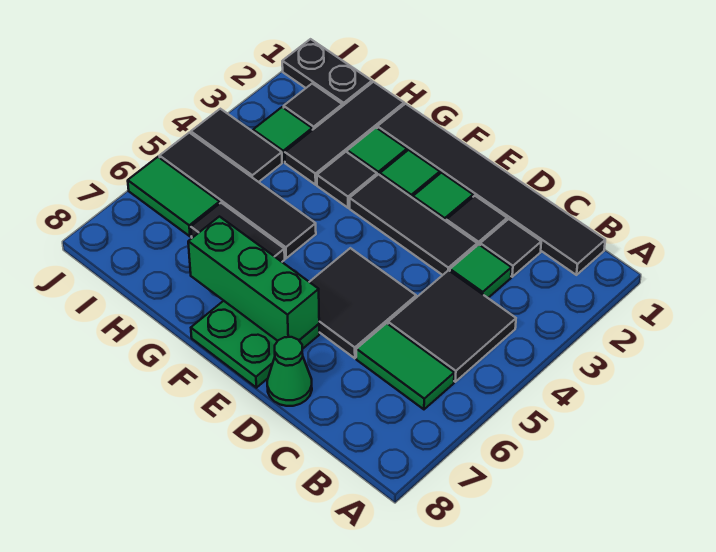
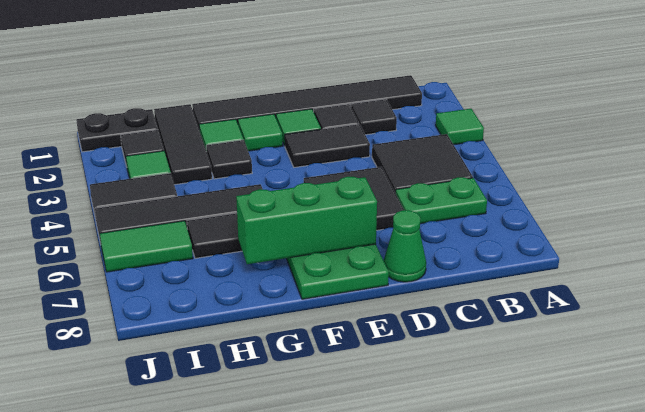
green 1x2 tile [356,323,454,409] -> green 1x2 plate [395,177,487,224]
green 1x1 tile [450,245,512,298] -> green 1x1 tile moved to [436,109,484,145]
black 1x3 tile [350,174,477,275] -> black 1x2 tile [285,124,370,167]

